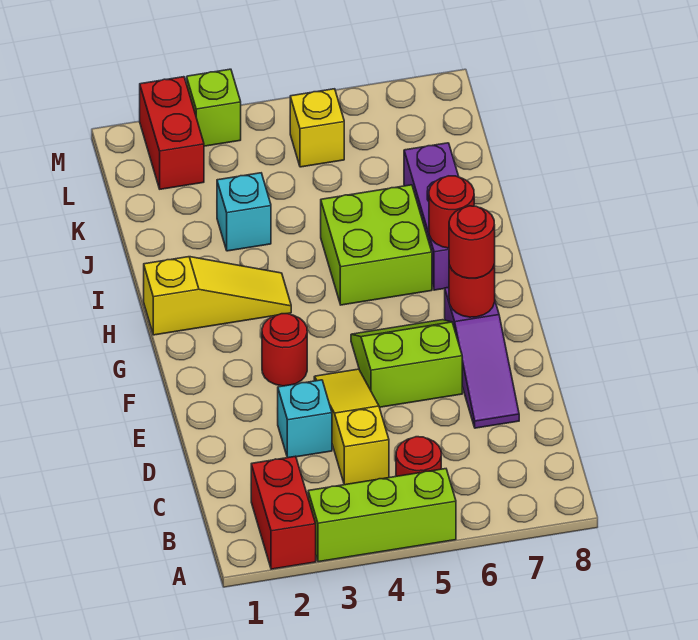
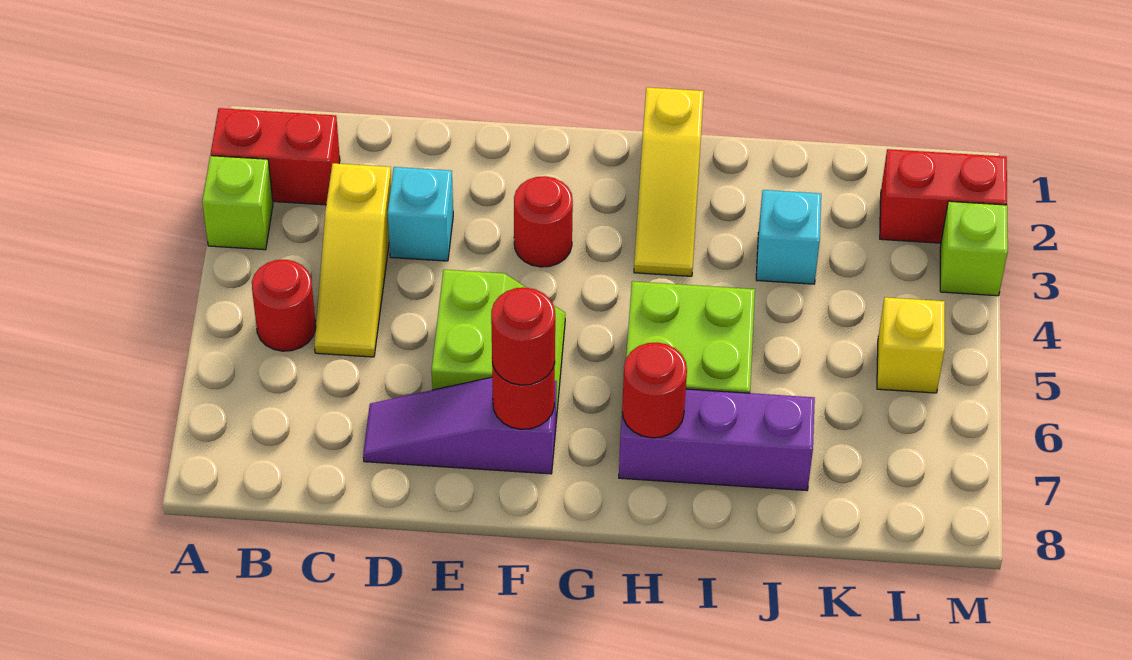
lime 1x3 brick [308,469,456,562] -> lime 1x1 brick [202,156,273,250]
yellow 1x3 slope [314,369,389,485] -> yellow 1x3 slope turned to [314,163,392,357]

